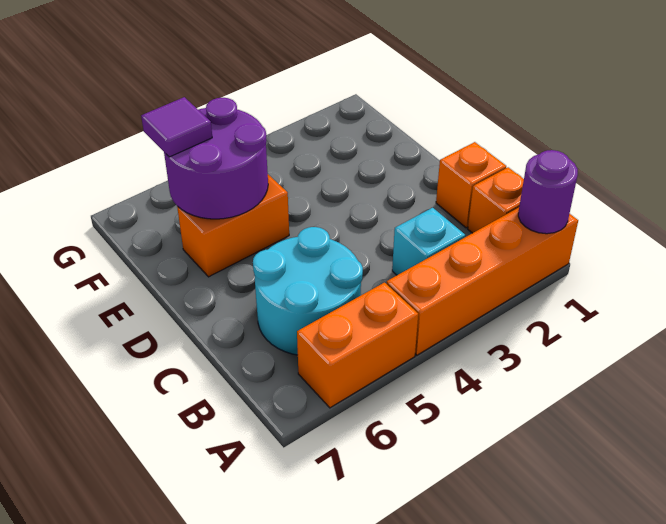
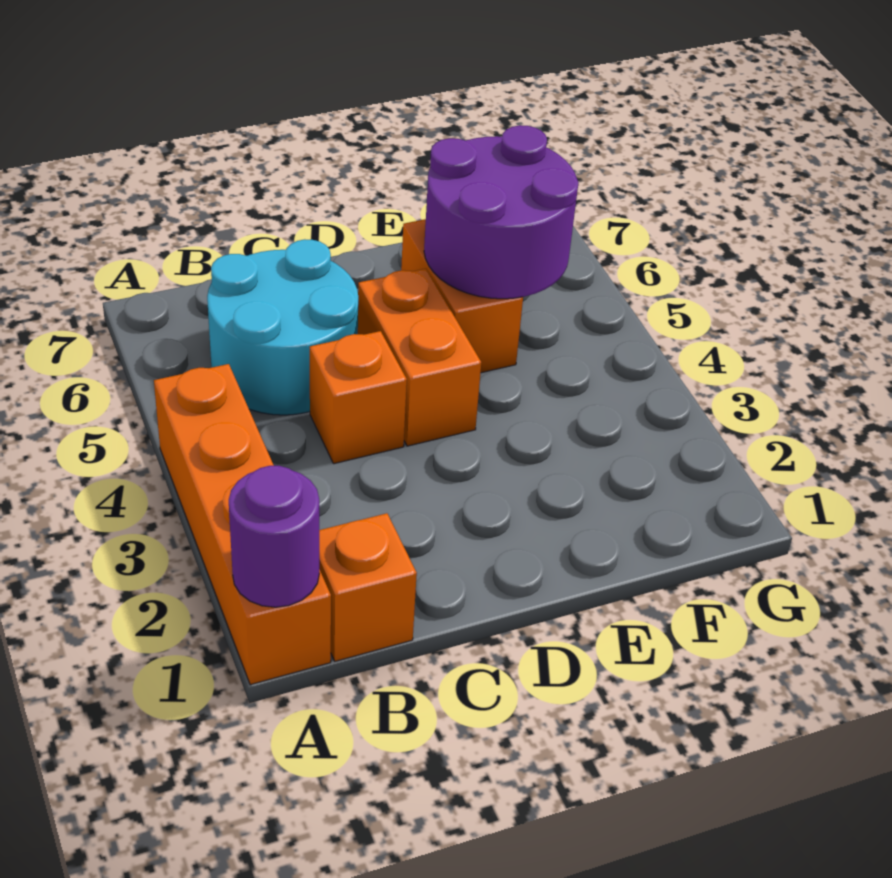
orange 1x2 brick [297,283,418,408] -> orange 1x2 brick moved to [358,269,481,446]
cyan 1x1 brick [392,208,465,275] -> none
orange 1x1 brick [436,142,506,228] -> orange 1x1 brick moved to [310,331,407,464]
purple 1x1 tile [141,97,212,157] -> none

